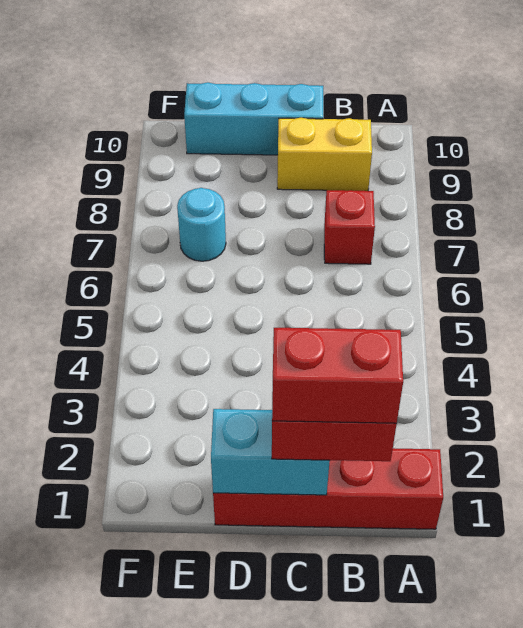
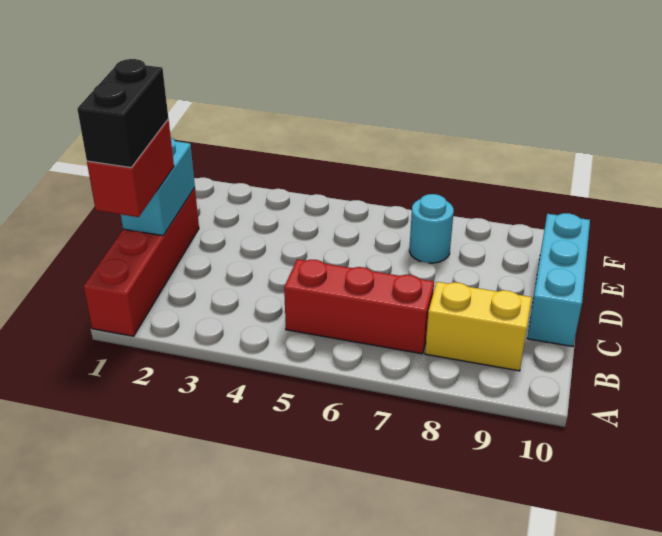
red 1x2 brick [272,328,403,423] -> black 1x2 brick [77,59,168,168]
red 1x1 brick [324,190,375,264] -> red 1x3 brick [284,259,434,354]
yellow 1x2 brick [277,118,372,191] -> yellow 1x2 brick turned to [425,282,532,371]

